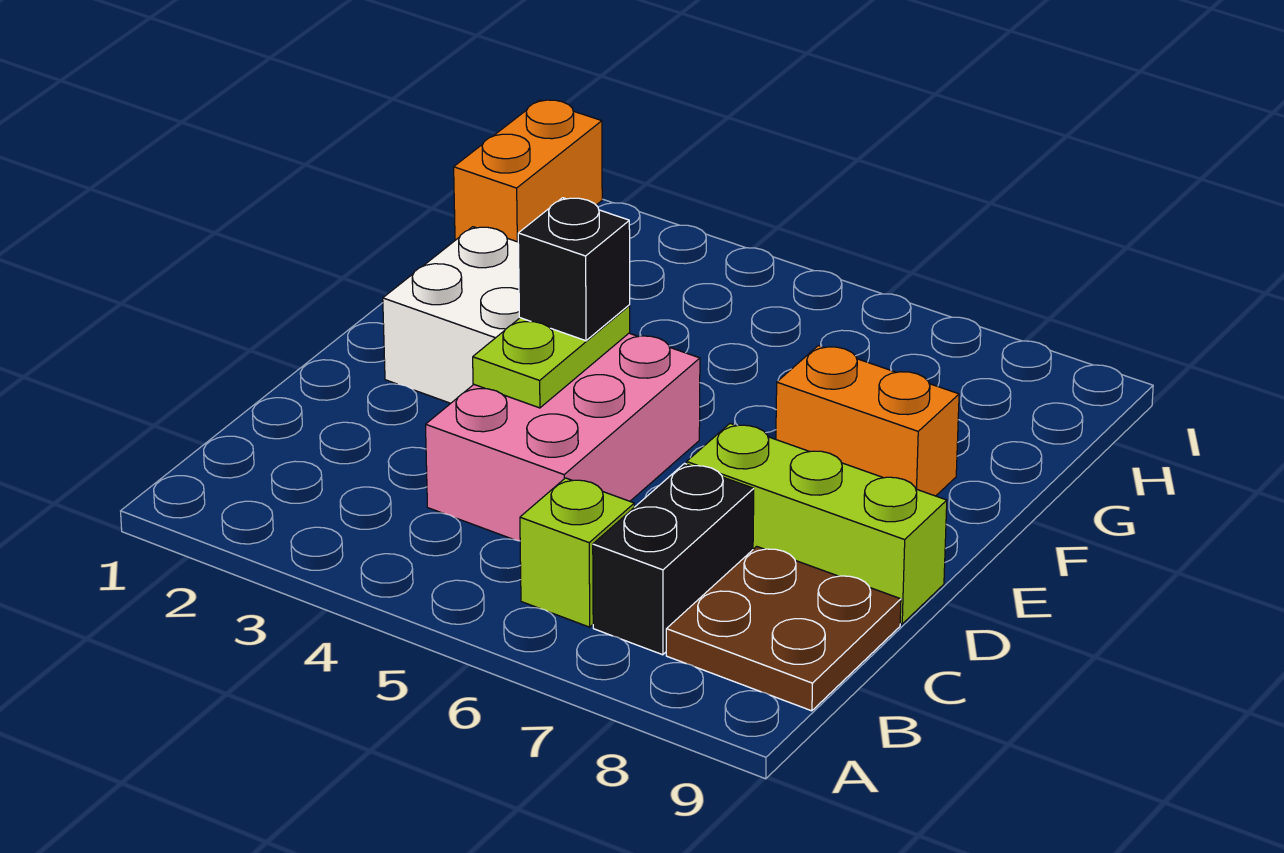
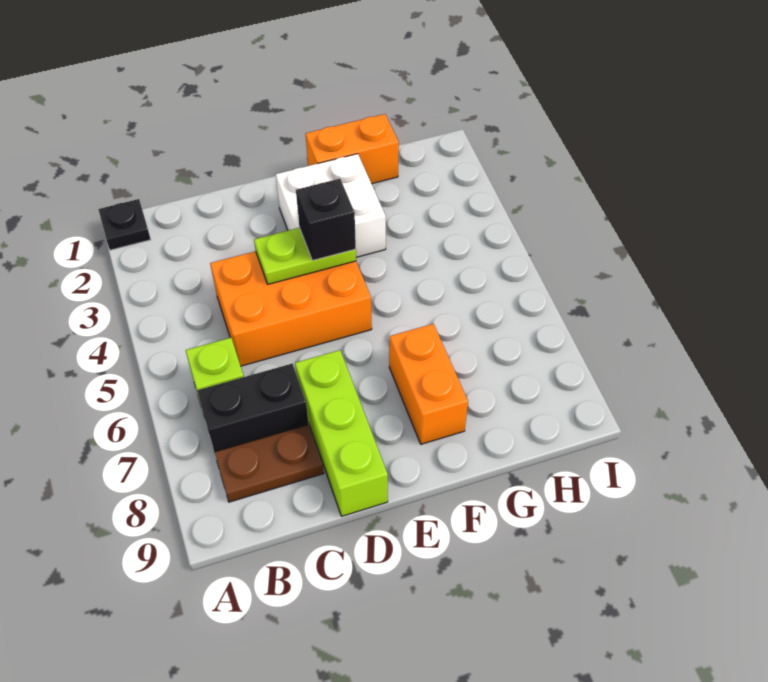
none -> black 1x1 plate [98,199,151,250]
brown 2x2 plate [666,546,901,711] -> brown 1x2 plate [214,425,324,502]
pink 2x3 brick [426,333,700,541] -> orange 2x3 brick [210,251,372,366]
orange 1x2 brick [454,100,602,242] -> orange 1x2 brick moved to [306,114,399,184]

